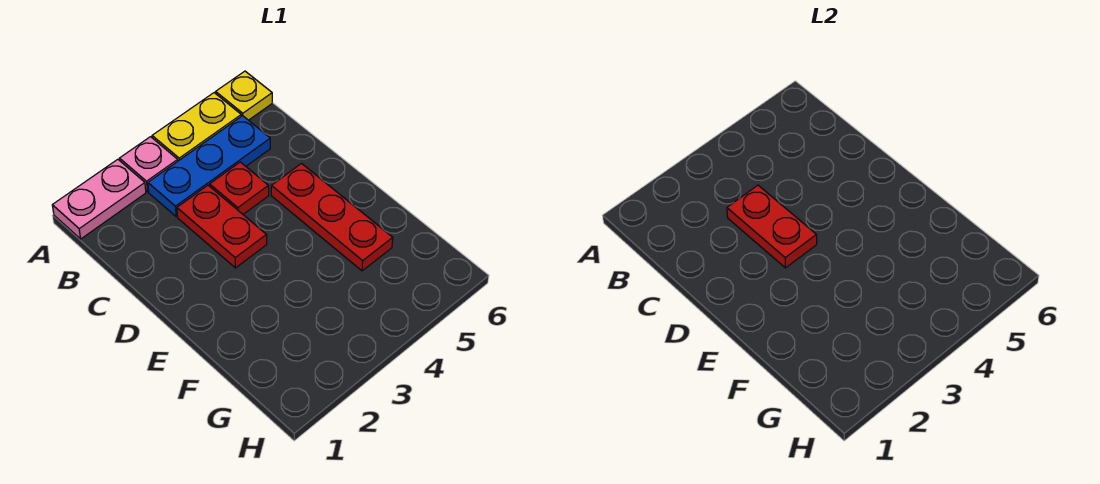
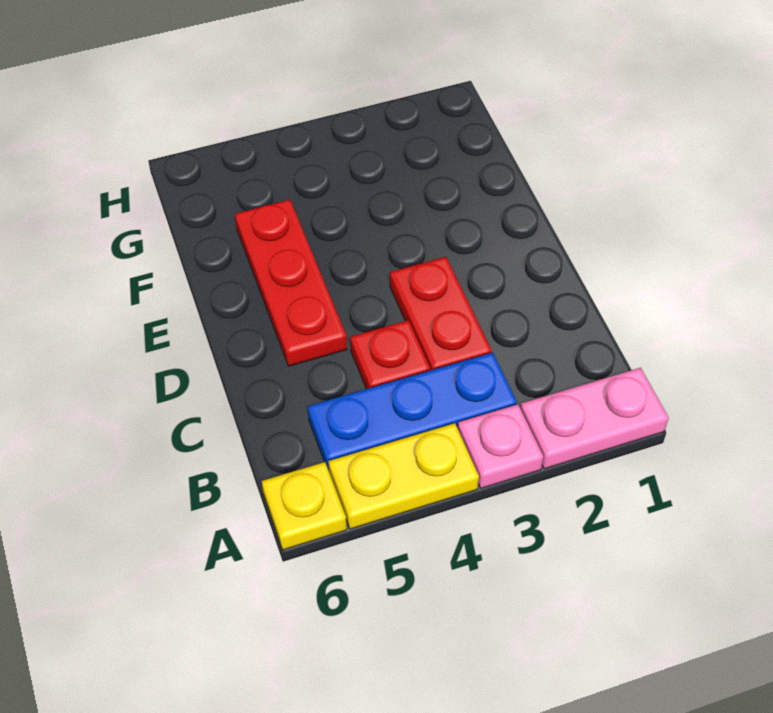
red 1x2 plate [727,185,817,268] -> none

